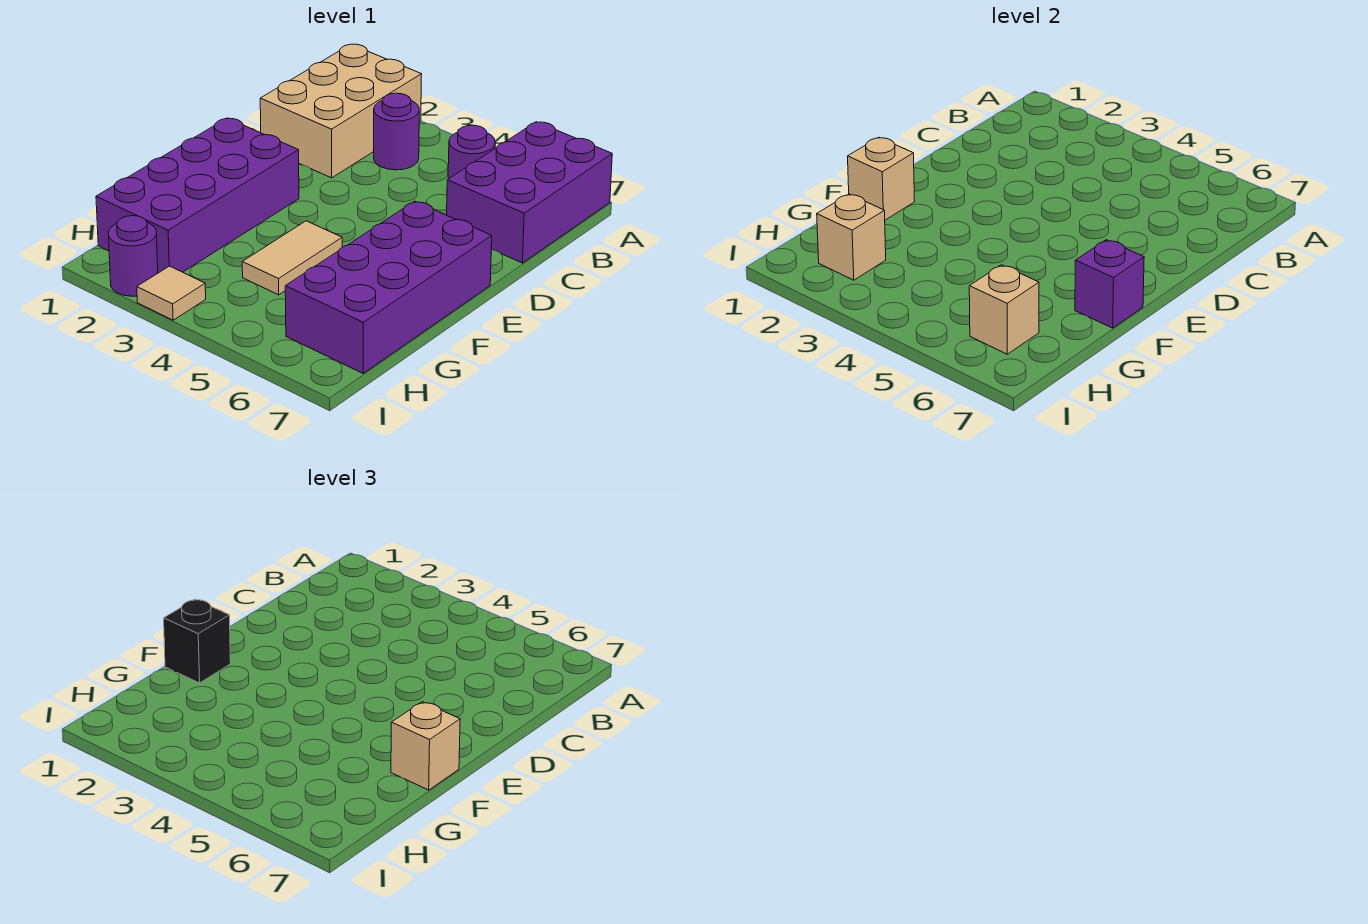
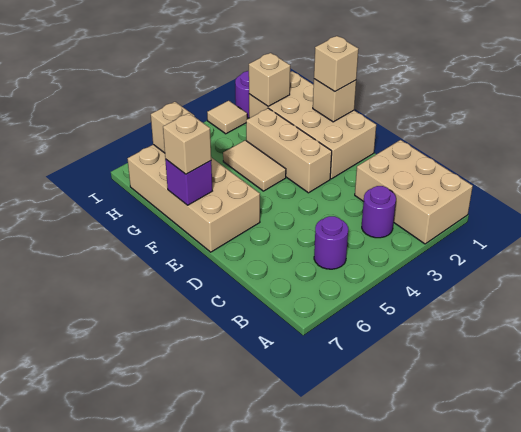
purple 2x3 brick [447,122,612,263] -> none
purple 2x4 brick [96,118,299,273] -> tan 2x4 brick [249,71,376,179]
none -> tan 1x3 brick [246,108,332,193]
purple 2x4 brick [285,201,492,373] -> tan 2x4 brick [127,145,260,252]
black 1x1 brick [164,599,231,683] -> tan 1x1 brick [314,36,358,92]

